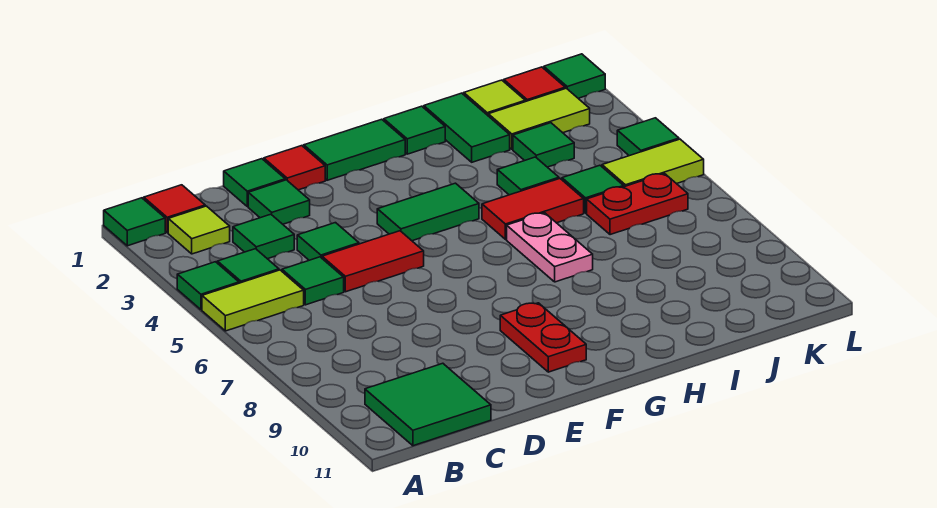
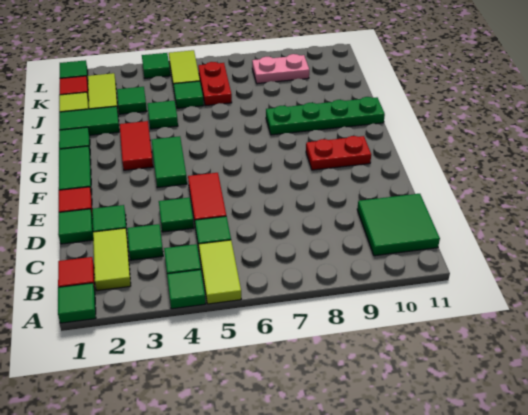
lime 1x1 tile [168,206,230,254] -> lime 1x2 tile [93,228,131,291]
red 1x2 tile [482,179,584,239] -> red 1x2 tile moved to [120,121,153,170]
pink 1x2 plate [507,213,593,282] -> pink 1x2 plate moved to [252,54,309,84]
none -> green 1x4 plate [266,97,385,135]

